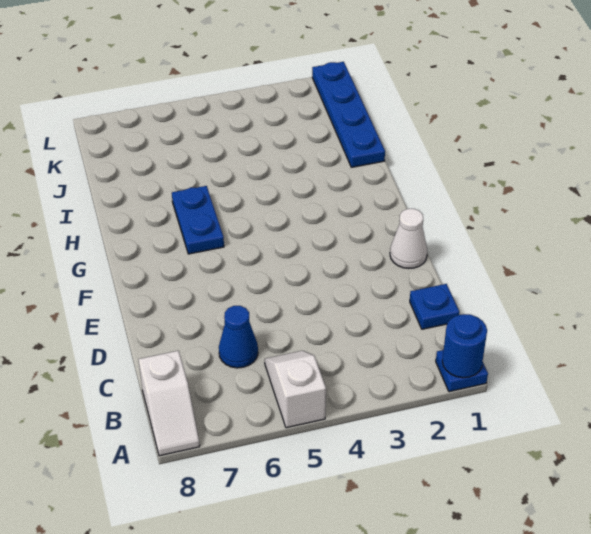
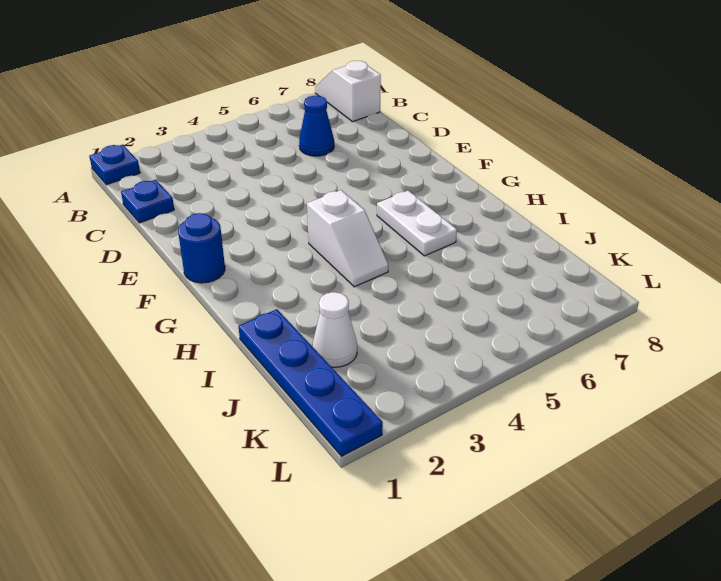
blue 1x1 round brick [442,314,487,378] -> blue 1x1 round brick moved to [178,213,225,283]
white 1x2 slope [265,351,326,428] -> white 1x2 slope moved to [307,190,388,287]
white 1x1 cone [390,209,427,269] -> white 1x1 cone moved to [312,292,357,367]
blue 1x2 plate [172,186,224,254] -> white 1x2 plate [377,191,457,256]

